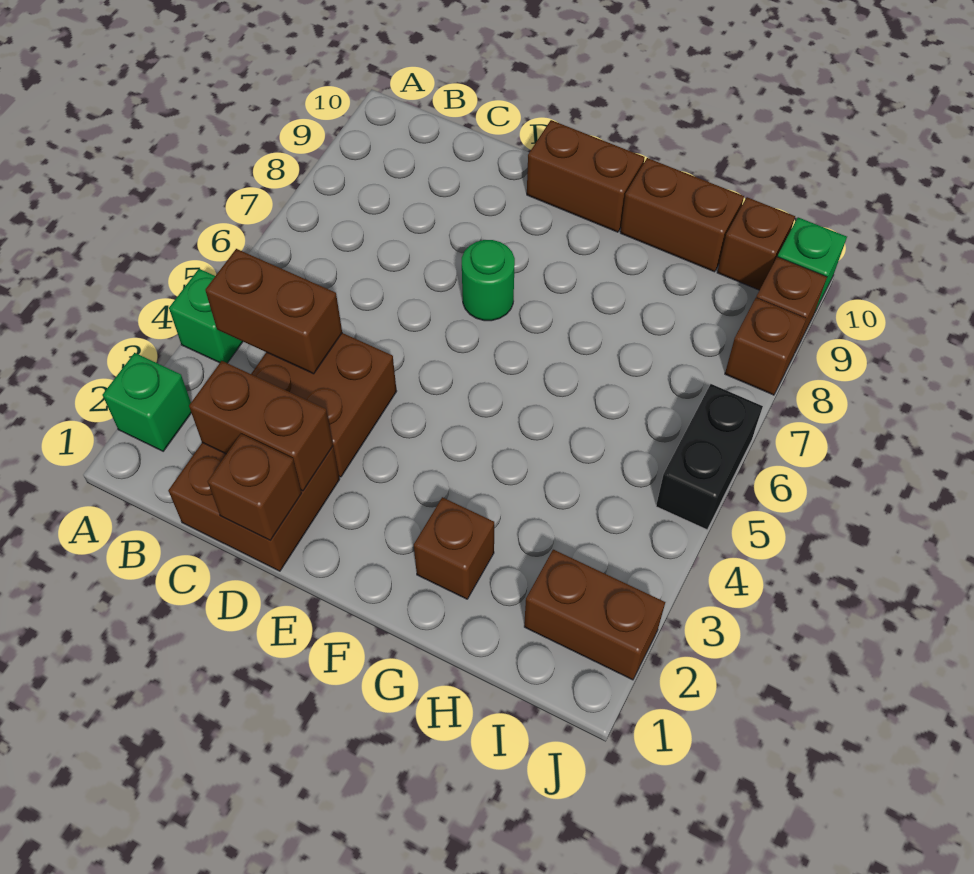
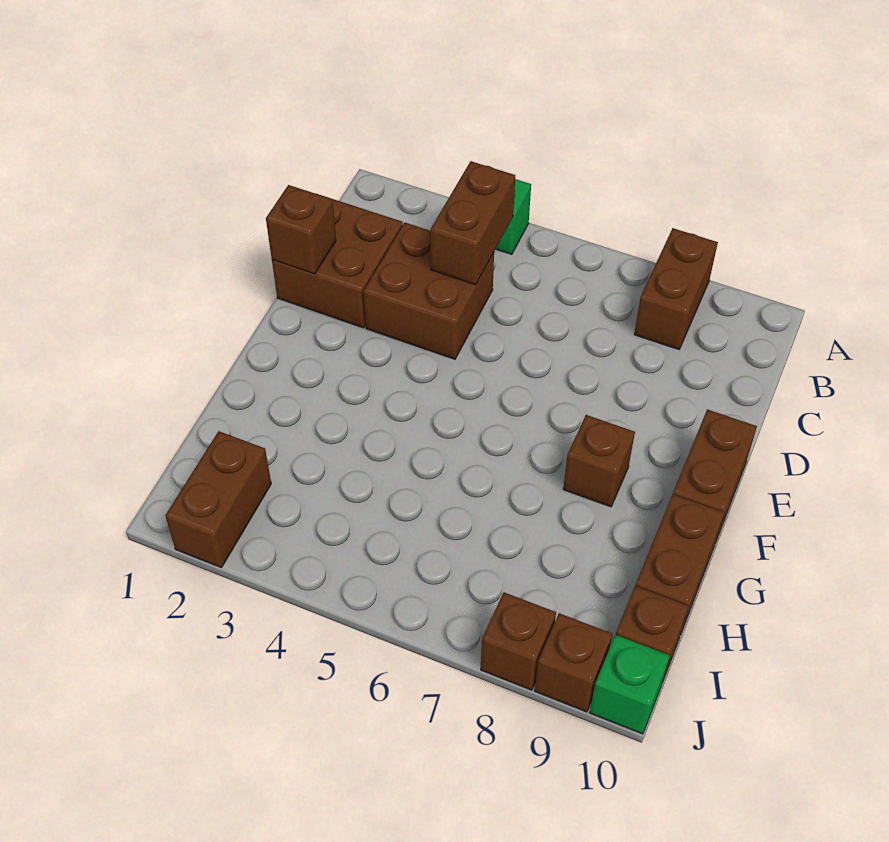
green 1x1 brick [103,353,191,451] -> none
brown 1x2 brick [189,361,333,491] -> brown 1x2 brick moved to [634,228,718,349]
green 1x1 round brick [462,240,515,321] -> none
brown 1x1 brick [414,497,494,599] -> brown 1x1 brick moved to [563,415,635,507]
black 1x2 brick [656,384,763,530] -> none

